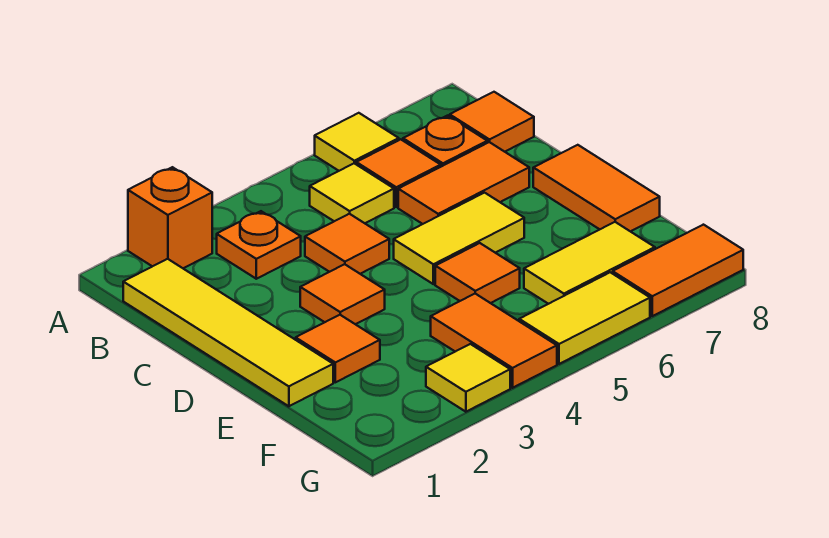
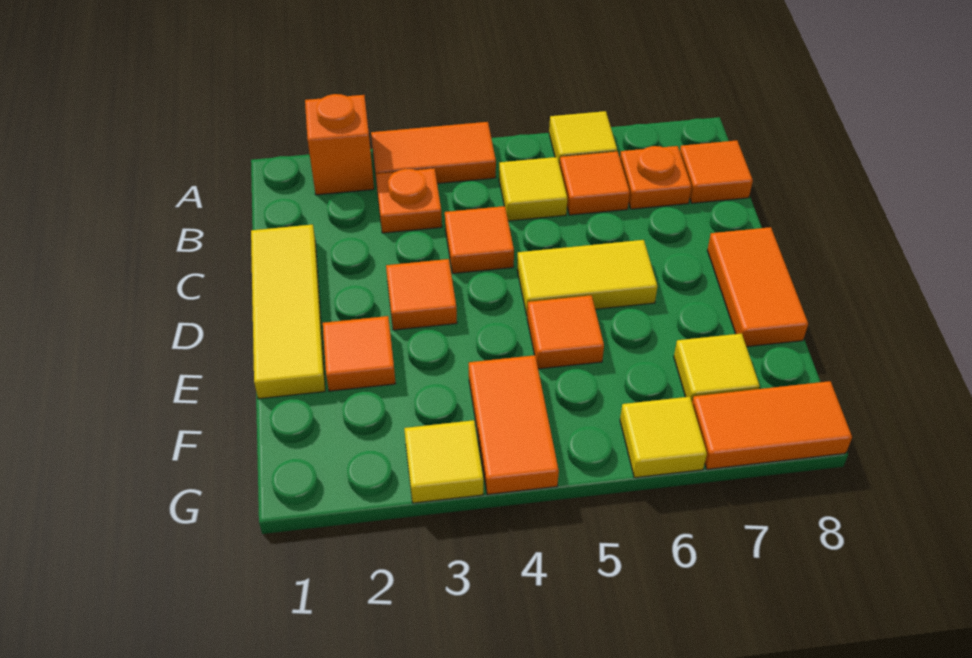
yellow 1x4 tile [123,259,333,406] -> yellow 1x3 tile [251,225,325,399]
orange 1x2 tile [398,142,529,224] -> orange 1x2 tile moved to [371,122,496,184]
yellow 1x2 tile [524,222,655,304] -> yellow 1x1 tile [674,333,760,401]
yellow 1x2 tile [519,272,650,364] -> yellow 1x1 tile [620,397,707,478]

